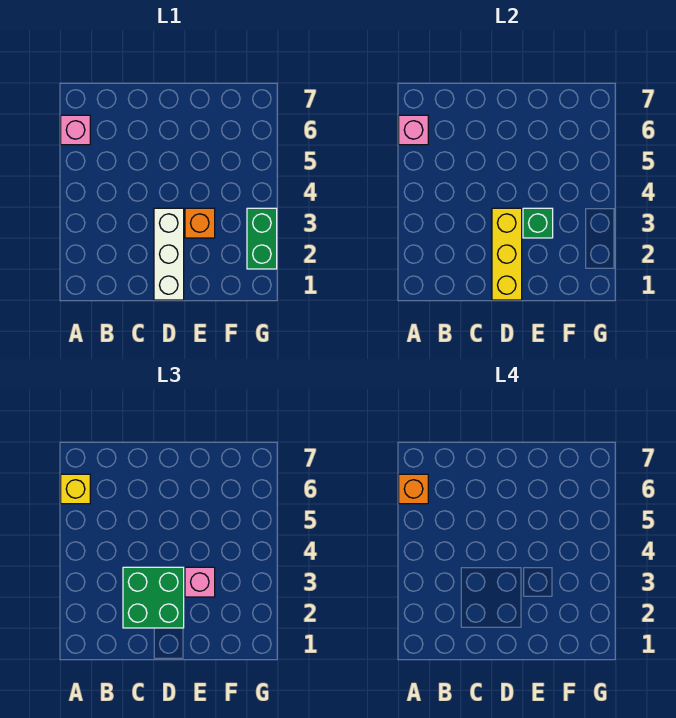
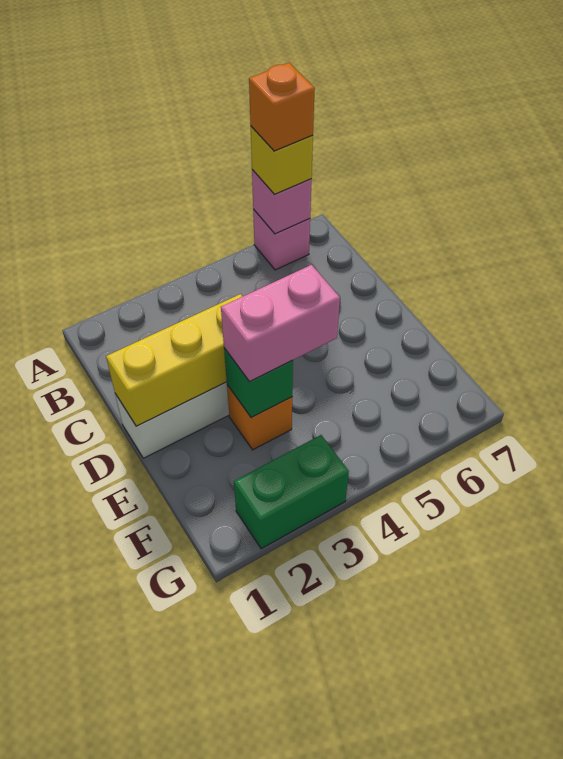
green 2x2 brick [123,567,184,628] -> none
pink 1x1 brick [185,567,215,597] -> pink 1x2 brick [221,265,340,382]

